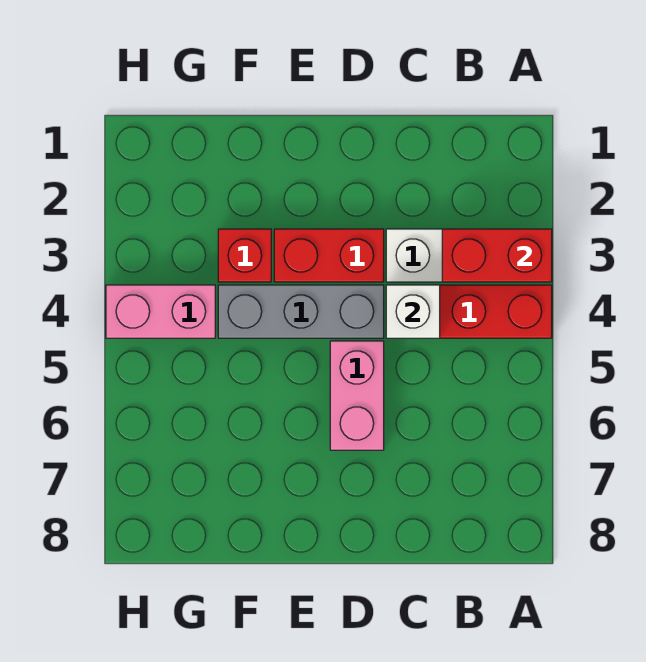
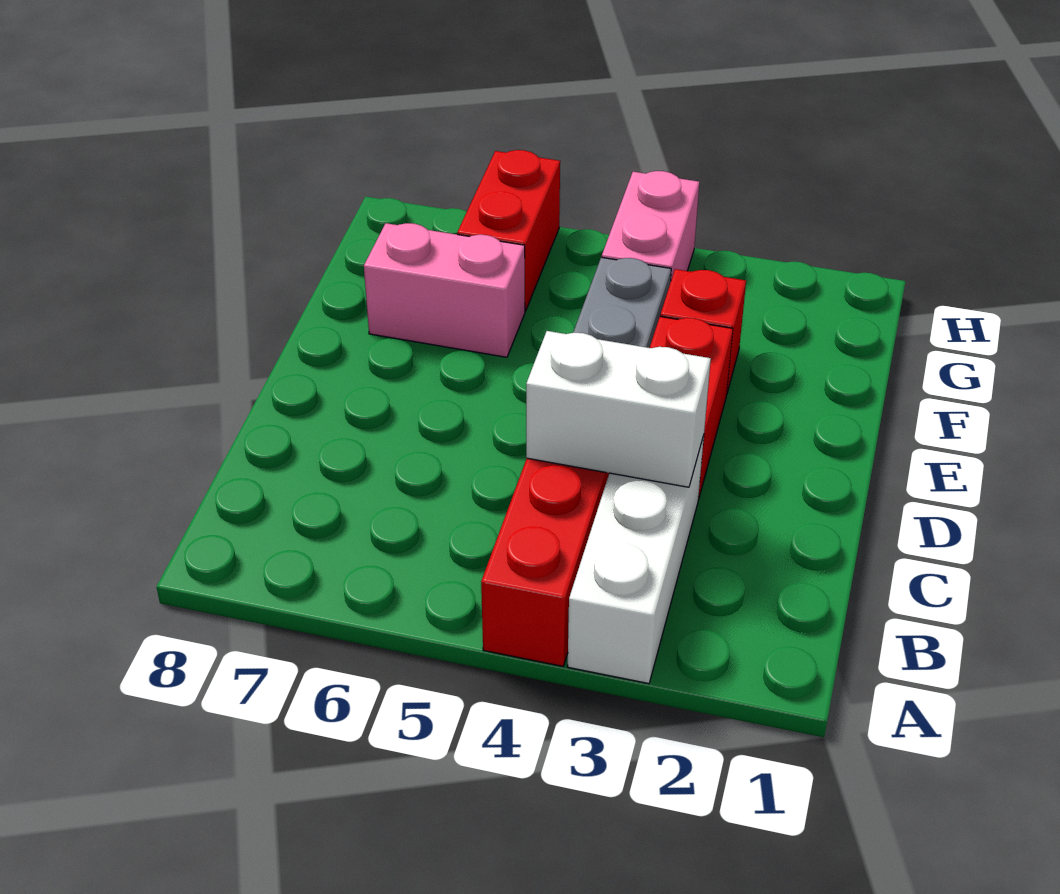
red 1x2 brick [442,229,552,282] -> red 1x2 brick moved to [457,150,560,311]
white 1x1 brick [386,285,440,338] -> white 1x2 brick [526,331,711,487]
pink 1x2 brick [330,341,384,450] -> pink 1x2 brick moved to [364,223,525,357]

